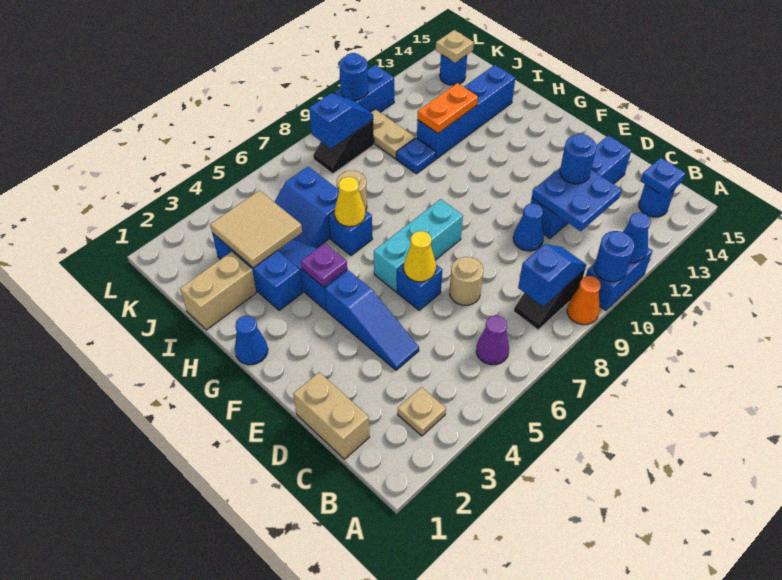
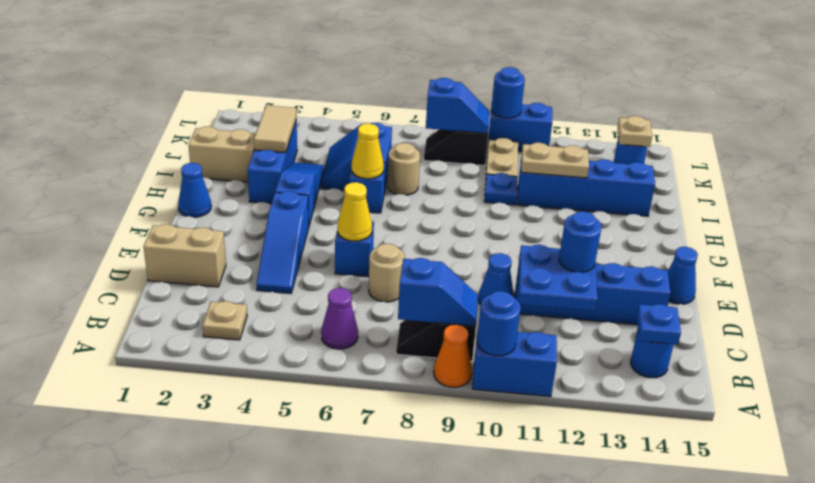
blue 1x1 cone [623,213,651,263] -> blue 1x1 cone moved to [668,247,698,304]
tan 1x2 brick [293,372,370,459] -> tan 1x2 brick turned to [144,224,226,287]
cyan 1x3 brick [374,199,463,292] -> none
purple 1x1 plate [301,243,347,287] -> none
tan 2x2 tile [210,190,302,268] -> tan 1x2 tile [254,105,297,153]
orange 1x2 plate [418,83,478,133] -> tan 1x2 plate [521,143,589,178]

